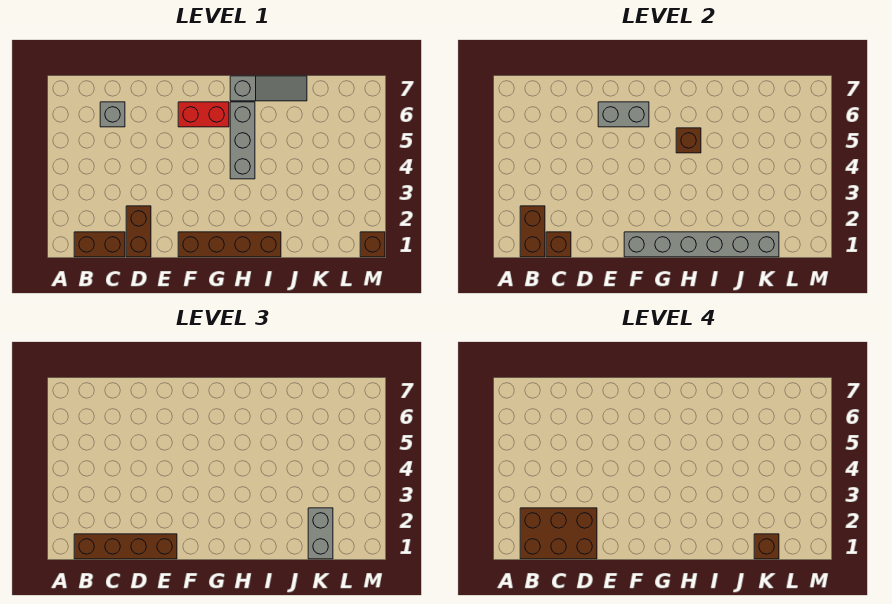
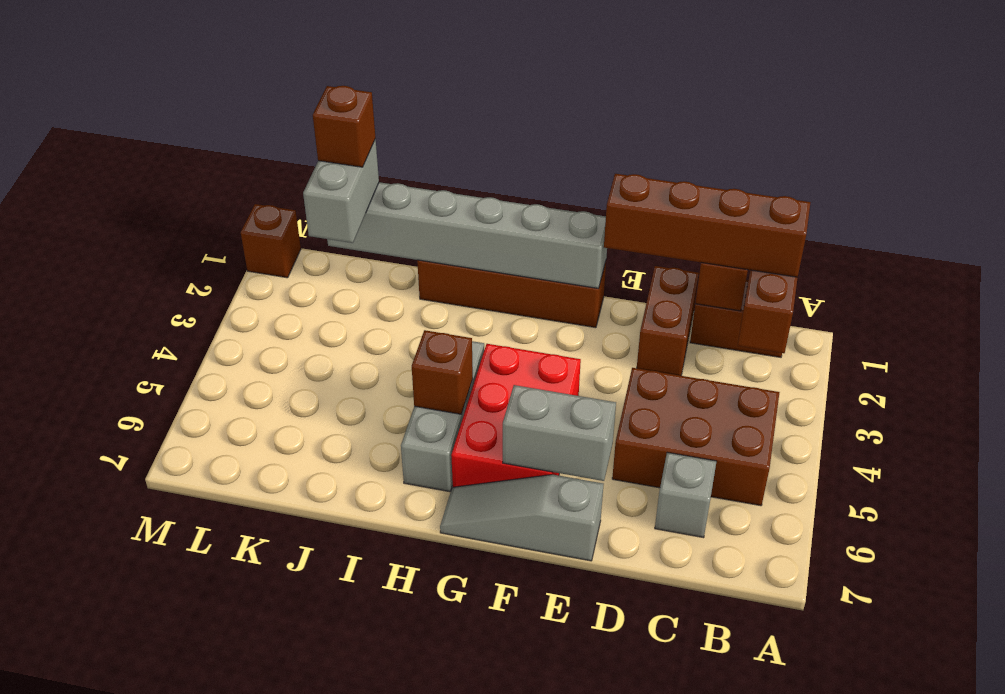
brown 2x3 brick [520,508,597,559] -> brown 2x3 brick moved to [612,368,780,506]
red 1x2 brick [178,102,229,127] -> red 2x3 brick [451,344,581,487]
grey 1x3 slope [230,76,307,101] -> grey 1x3 slope moved to [440,475,604,561]

